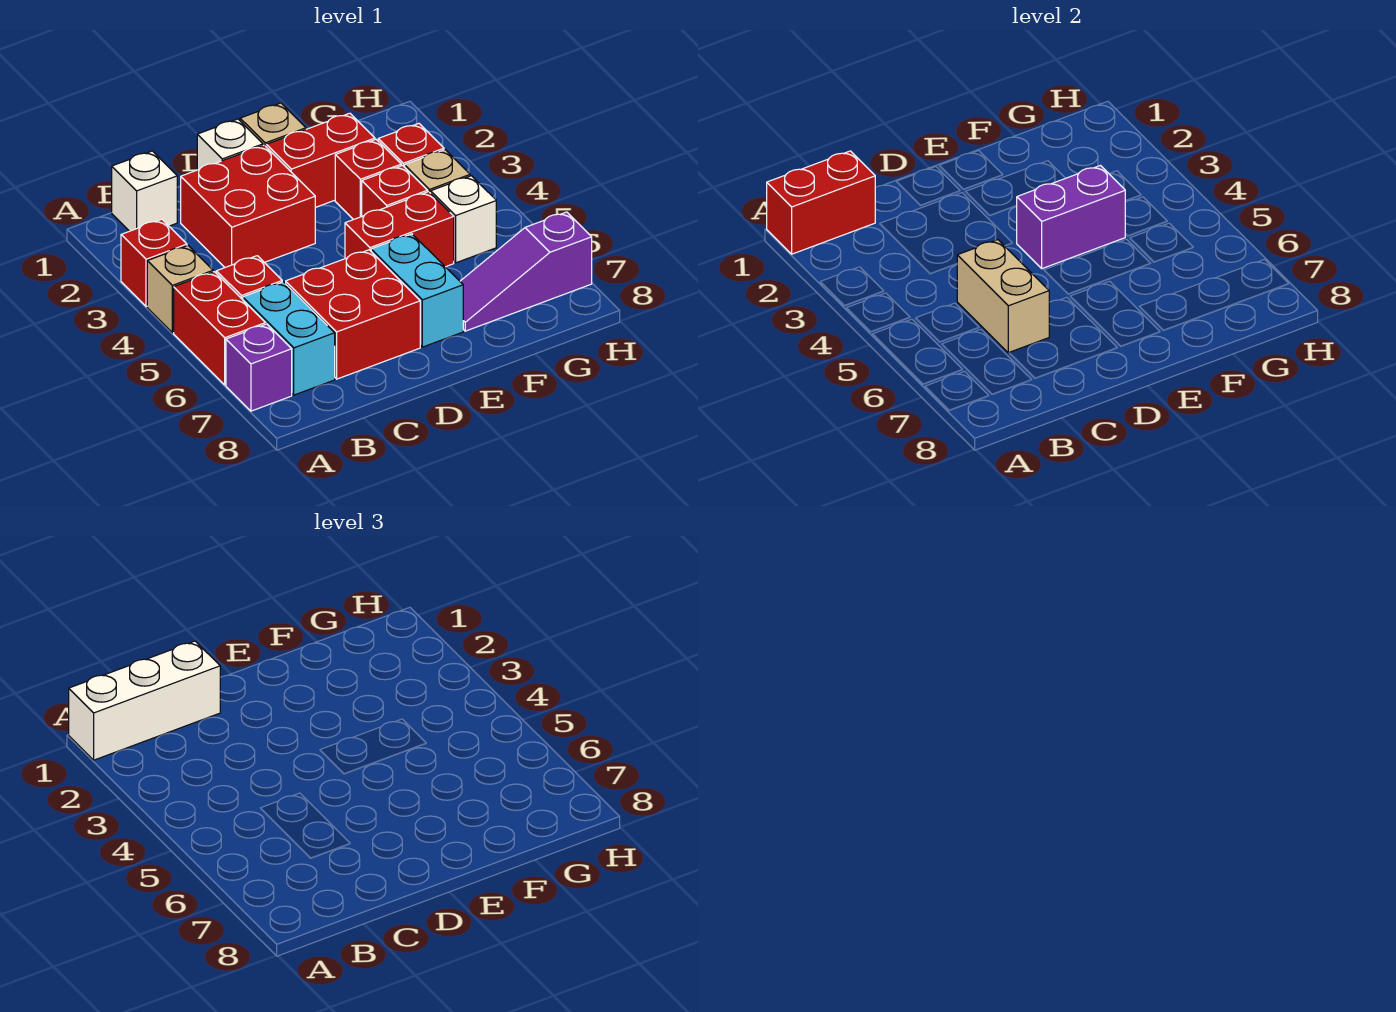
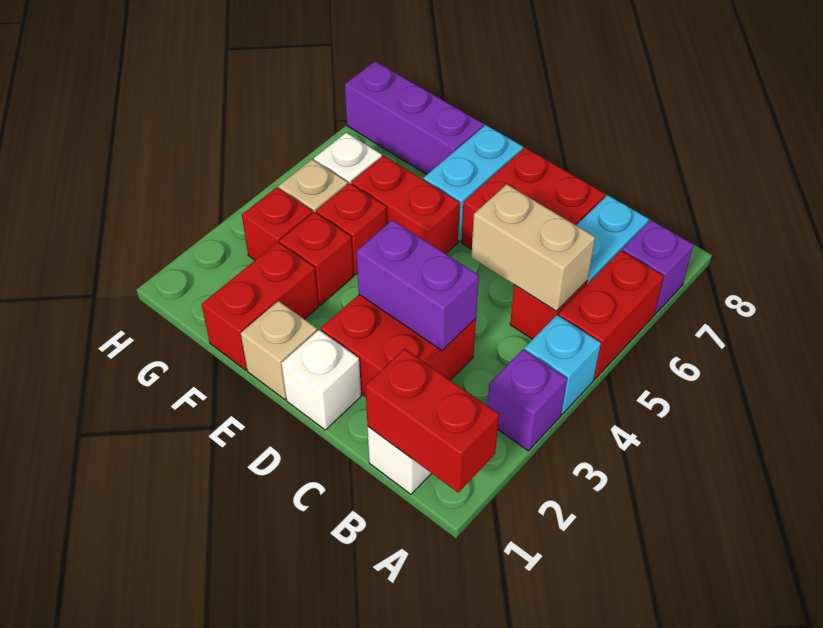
white 1x3 brick [69,641,220,760] -> none
red 1x1 brick [121,219,187,307] -> purple 1x1 brick [487,350,567,451]
tan 1x1 brick [147,246,213,333] -> cyan 1x1 brick [524,315,601,414]
tan 1x2 brick [957,240,1049,353] -> tan 1x2 brick turned to [471,185,595,311]
red 1x2 brick [266,113,375,207] -> red 1x2 brick turned to [201,242,318,370]
purple 1x2 brick [1016,166,1125,269] -> purple 1x2 brick moved to [356,220,479,350]
purple 1x3 slope [460,212,592,331] -> purple 1x3 brick [345,61,484,174]

